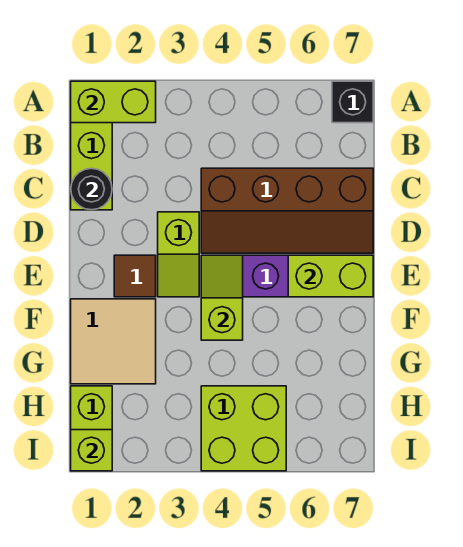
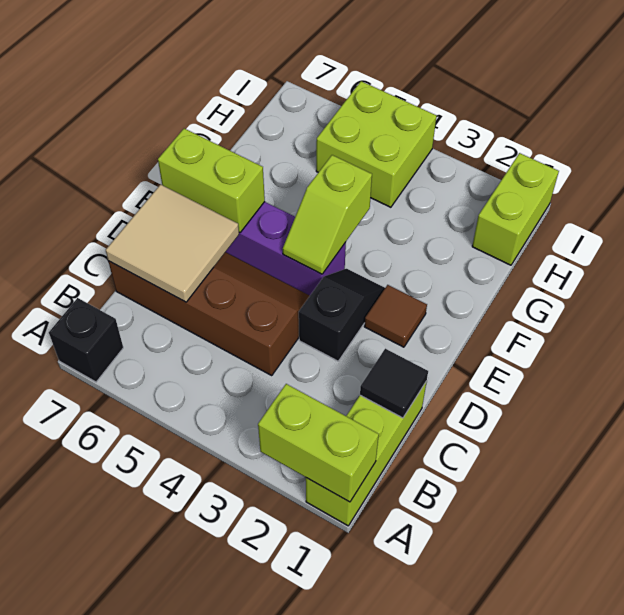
black 1x1 round brick [71,168,112,210] -> black 1x1 tile [360,348,428,418]
lime 1x2 slope [158,212,199,297] -> black 1x2 slope [299,269,385,361]
tan 2x2 tile [71,299,156,384] -> tan 2x2 tile moved to [106,184,239,302]
lime 1x1 brick [71,430,112,471] -> none

